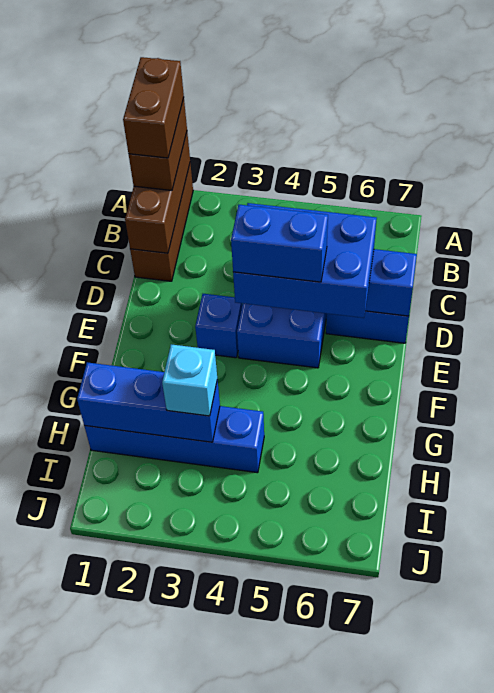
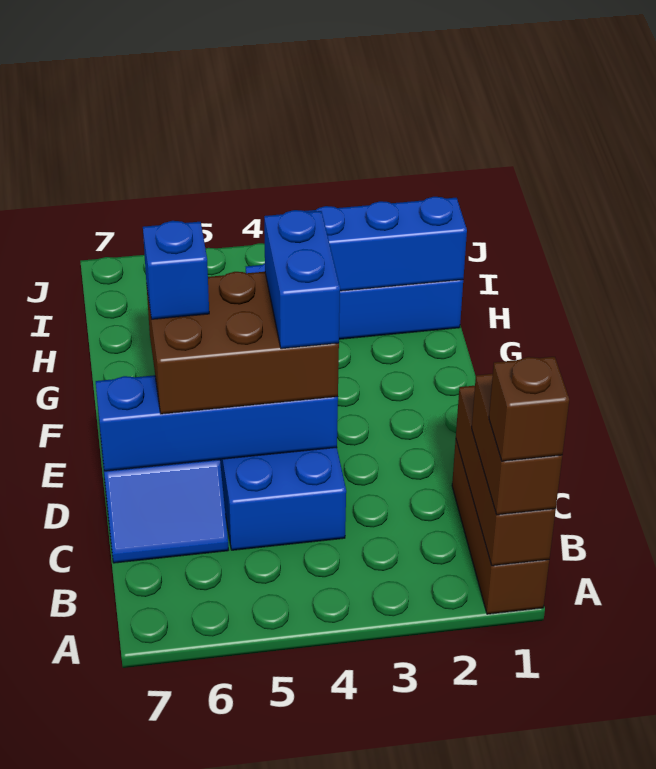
brown 1x2 brick [123,57,184,158] -> brown 1x1 brick [489,357,569,461]
blue 2x3 brick [233,203,377,318] -> brown 2x3 brick [147,272,339,414]
blue 1x1 brick [195,294,242,358] -> blue 1x1 brick moved to [143,221,209,319]
blue 1x2 brick [231,205,328,282] -> blue 1x2 brick turned to [264,210,340,349]
cyan 1x1 brick [162,344,217,416] -> none

